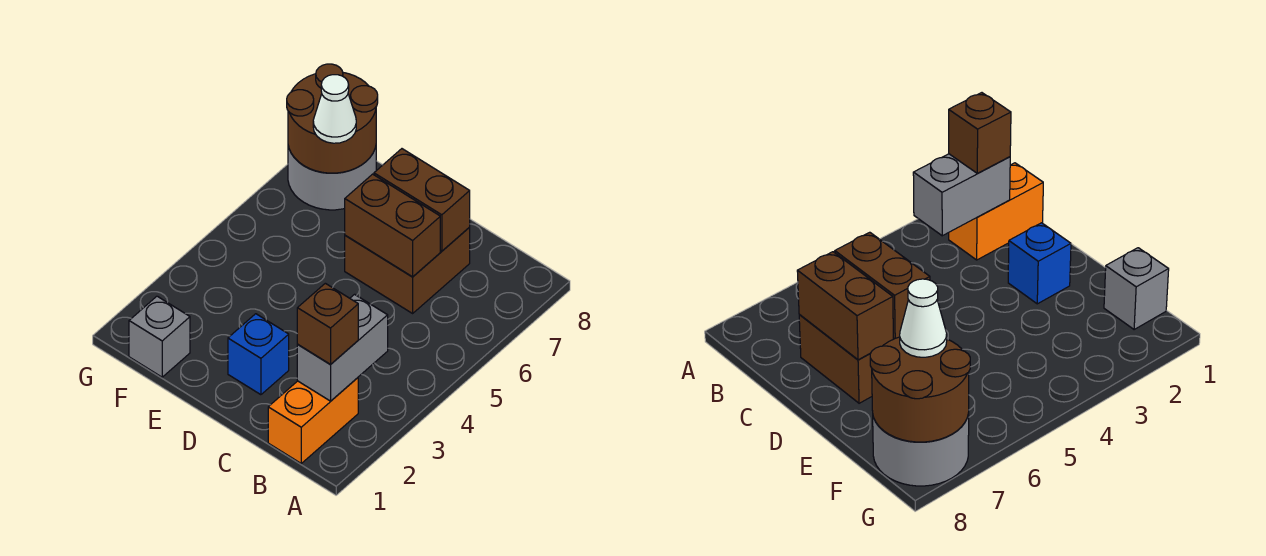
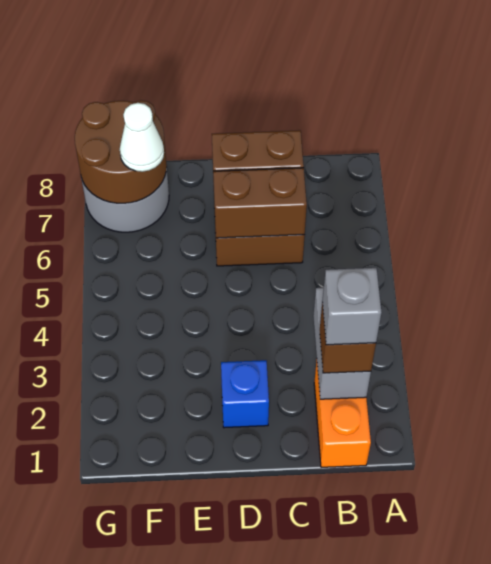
grey 1x1 brick [129,296,190,377] -> grey 1x1 brick moved to [322,268,381,345]

